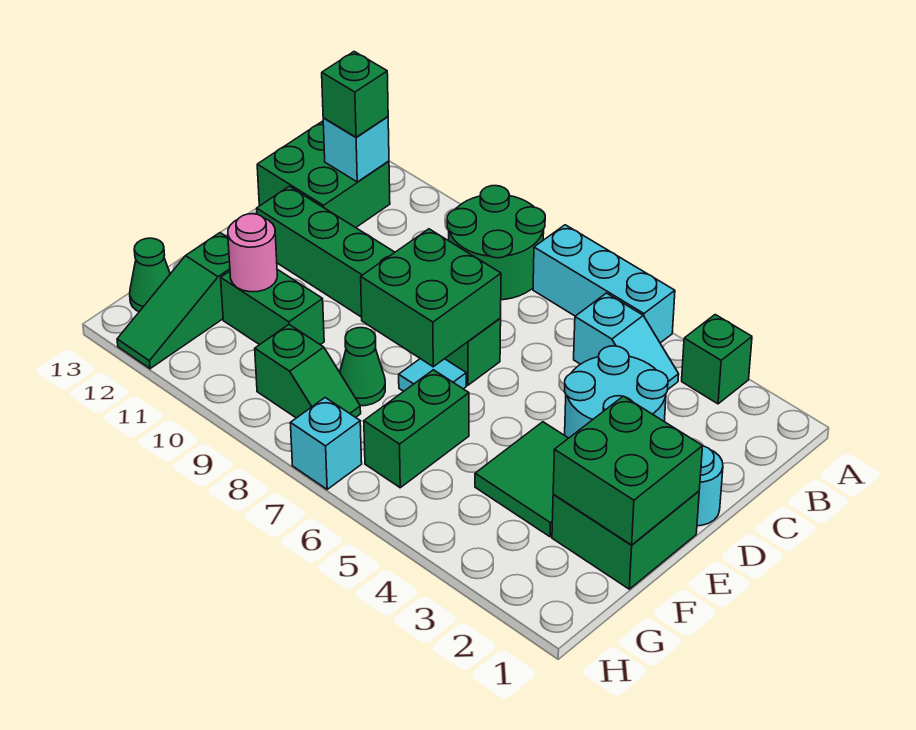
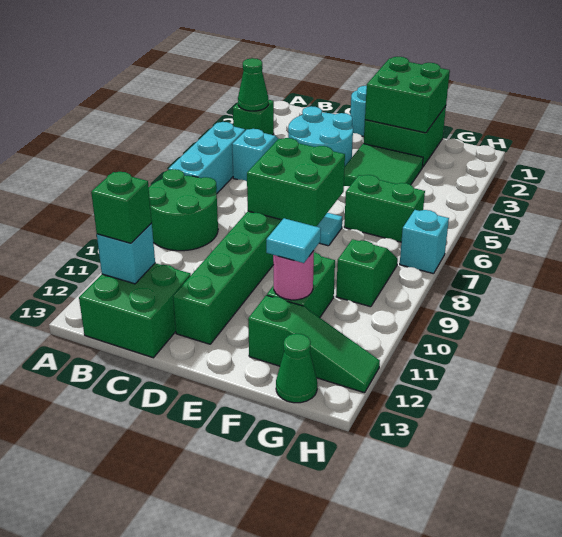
green 1x1 cone [340,328,385,406] -> green 1x1 cone moved to [238,58,268,111]
none -> cyan 1x1 tile [266,218,321,263]

